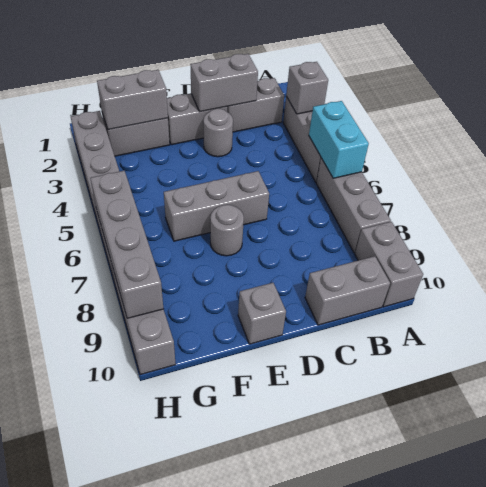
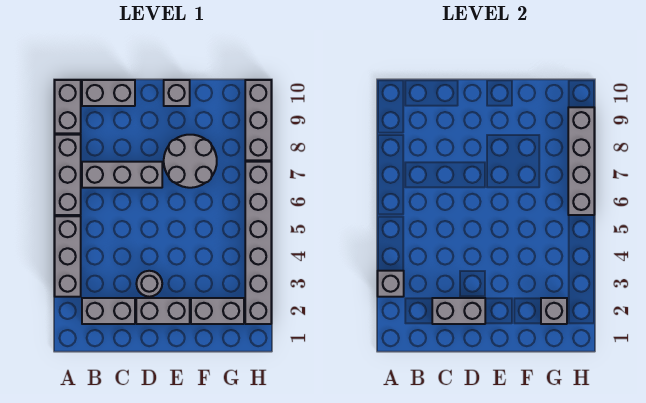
cyan 1x2 brick [309,101,369,178] -> none
grey 1x3 brick [164,171,269,241] -> grey 1x3 brick moved to [82,162,162,188]
grey 1x1 round brick [210,205,244,256] -> grey 2x2 round brick [164,135,217,188]
grey 1x2 brick [97,70,168,130] -> grey 1x1 brick [541,298,567,324]

